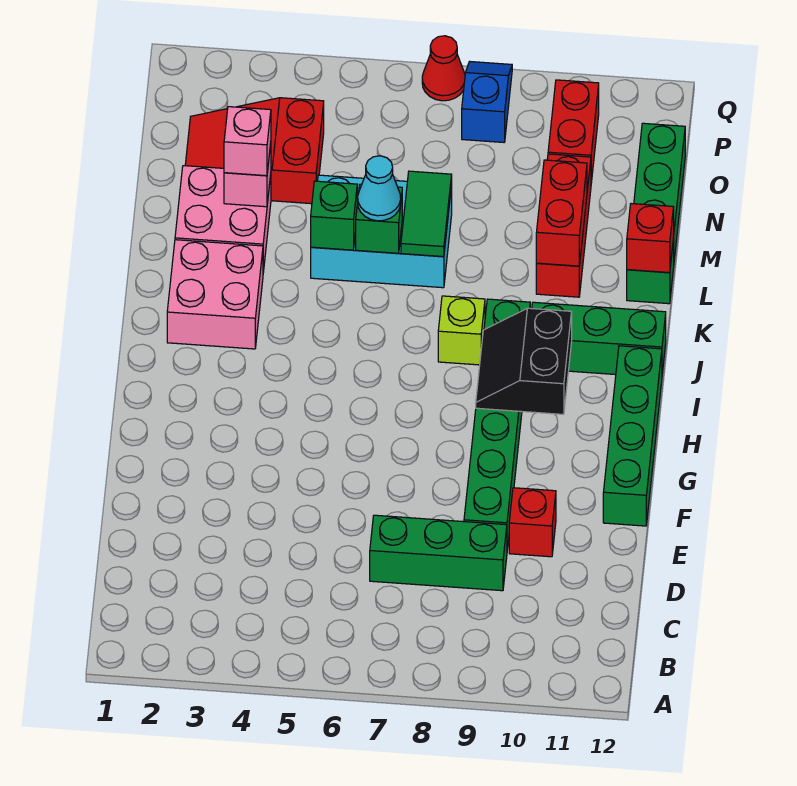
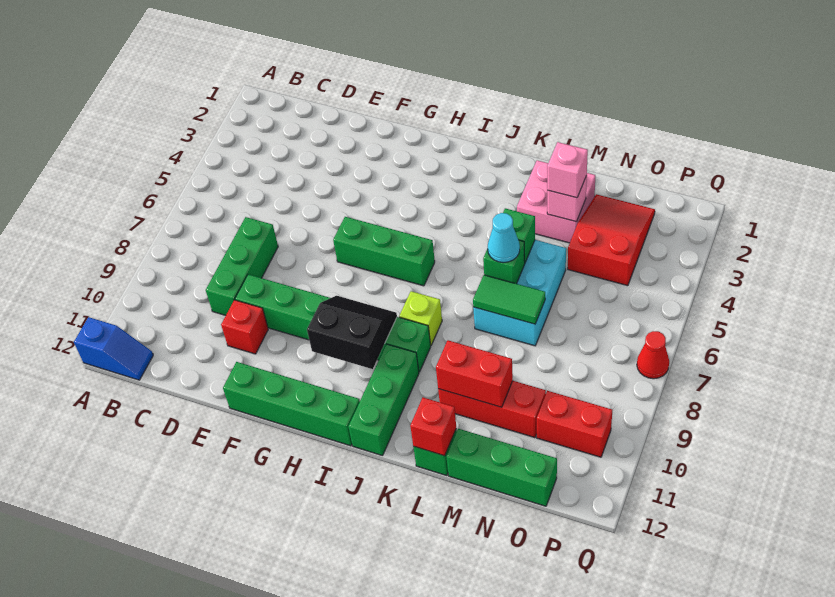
none -> green 1x3 brick [333,217,435,286]
pink 2x2 brick [167,240,263,349] -> none
blue 1x2 slope [462,62,512,142] -> blue 1x2 slope moved to [74,317,153,380]

